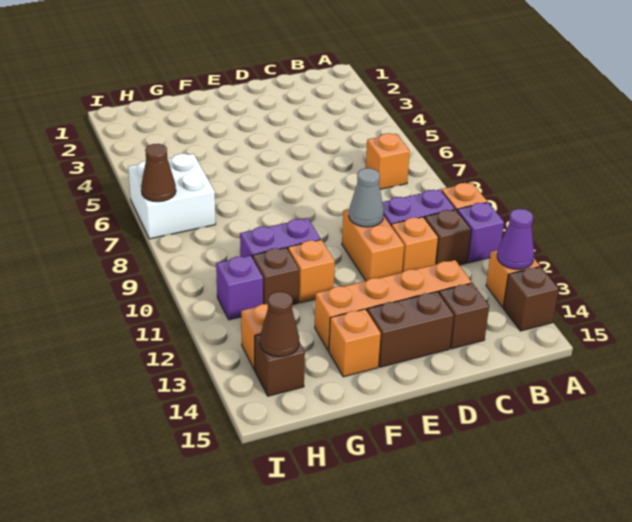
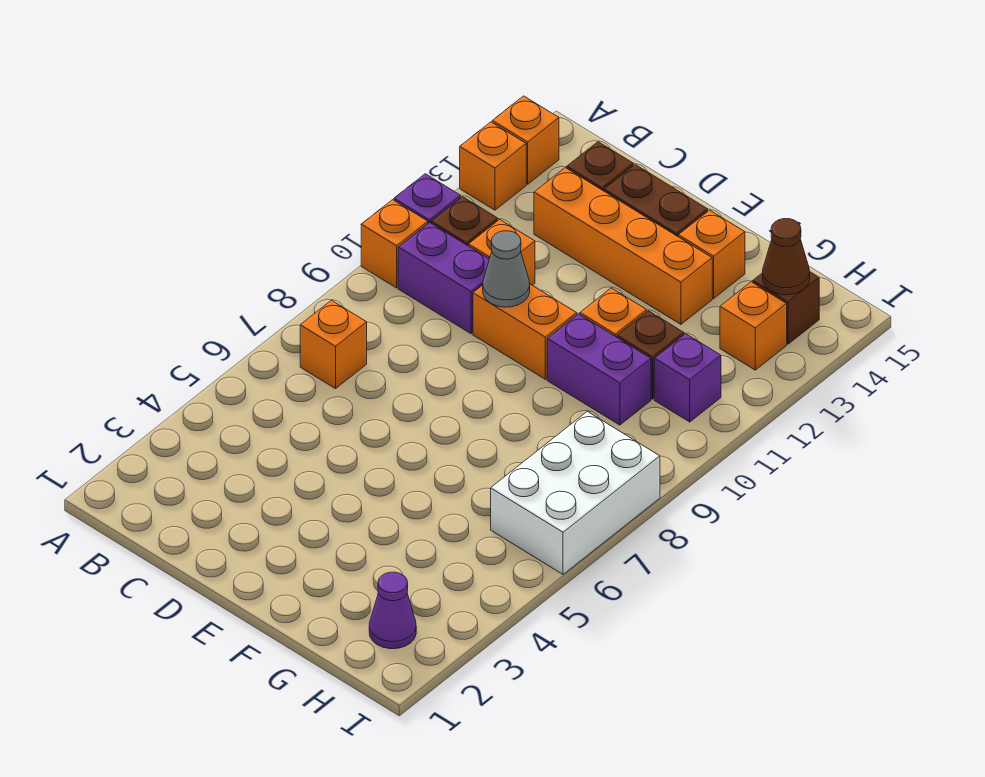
purple 1x1 cone [497,209,534,269] -> purple 1x1 cone moved to [369,572,416,649]
brown 1x1 brick [503,266,559,331] -> orange 1x1 brick [492,96,559,184]
orange 1x2 brick [342,209,404,281] -> orange 1x2 brick turned to [473,284,577,379]
white 2x2 brick [128,154,216,239] -> white 2x3 brick [491,411,660,574]
brown 1x1 cone [141,144,176,202] -> none

